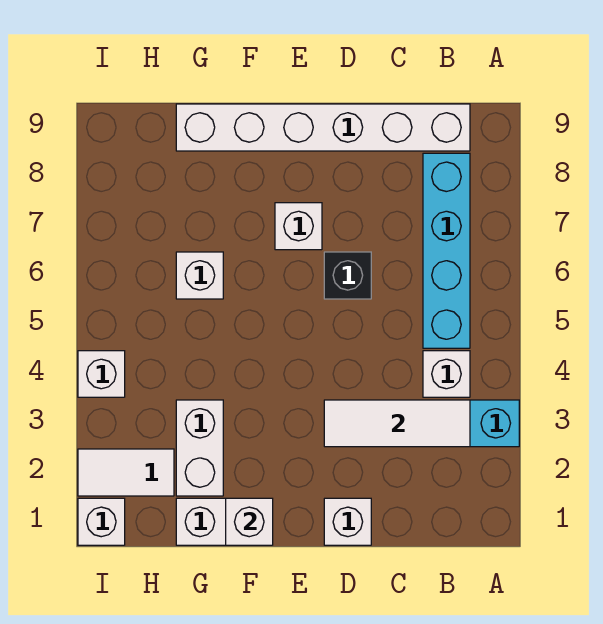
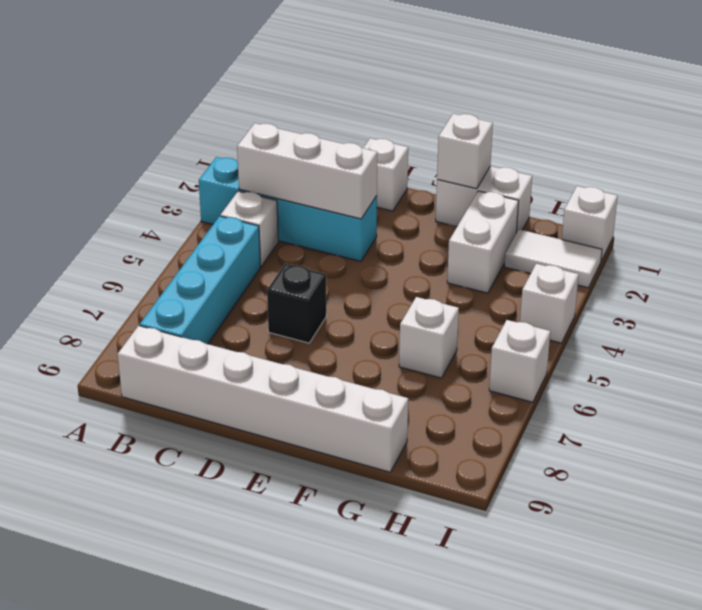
white 1x3 tile [324,400,470,447] -> white 1x3 brick [237,123,377,219]
white 1x1 brick [275,203,322,250] -> white 1x1 brick moved to [489,320,550,402]

